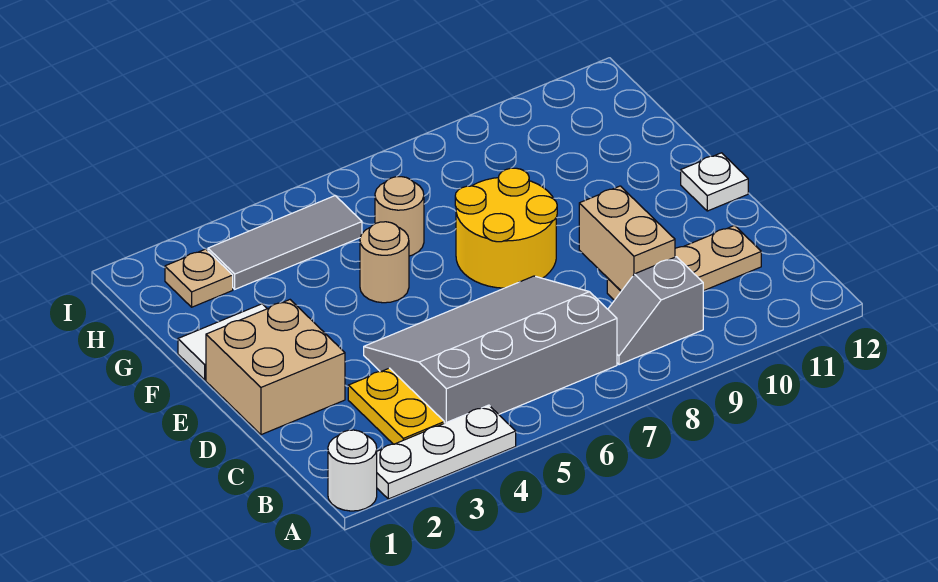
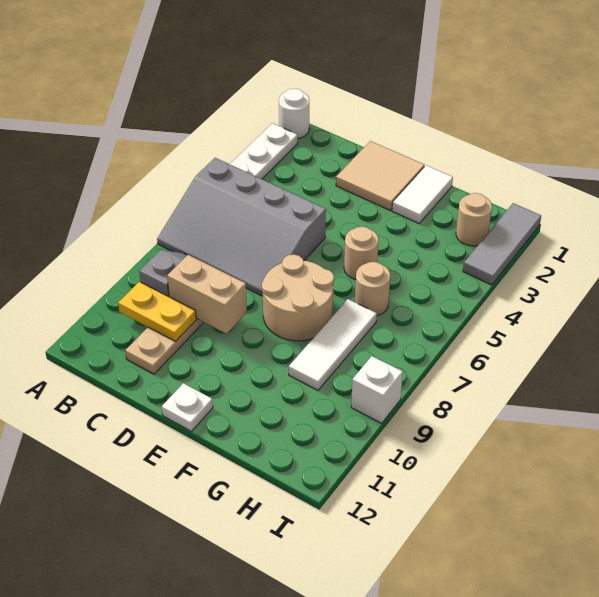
yellow 1x2 plate [348,368,444,444] -> yellow 1x2 plate moved to [118,282,196,341]
grey 3x4 slope [364,276,617,423] -> grey 3x4 slope turned to [157,158,326,296]
tan 2x2 brick [206,300,345,435] -> tan 2x2 tile [336,141,424,211]
yellow 2x2 round brick [455,168,557,288] -> tan 2x2 round brick [262,254,334,341]
none -> white 1x3 tile [289,299,377,390]
tan 1x1 plate [165,249,233,307] -> tan 1x1 round brick [456,193,492,246]
grey 1x3 tile [208,196,362,289] -> grey 1x3 tile moved to [463,203,541,285]
none -> white 1x1 brick [351,356,403,423]

